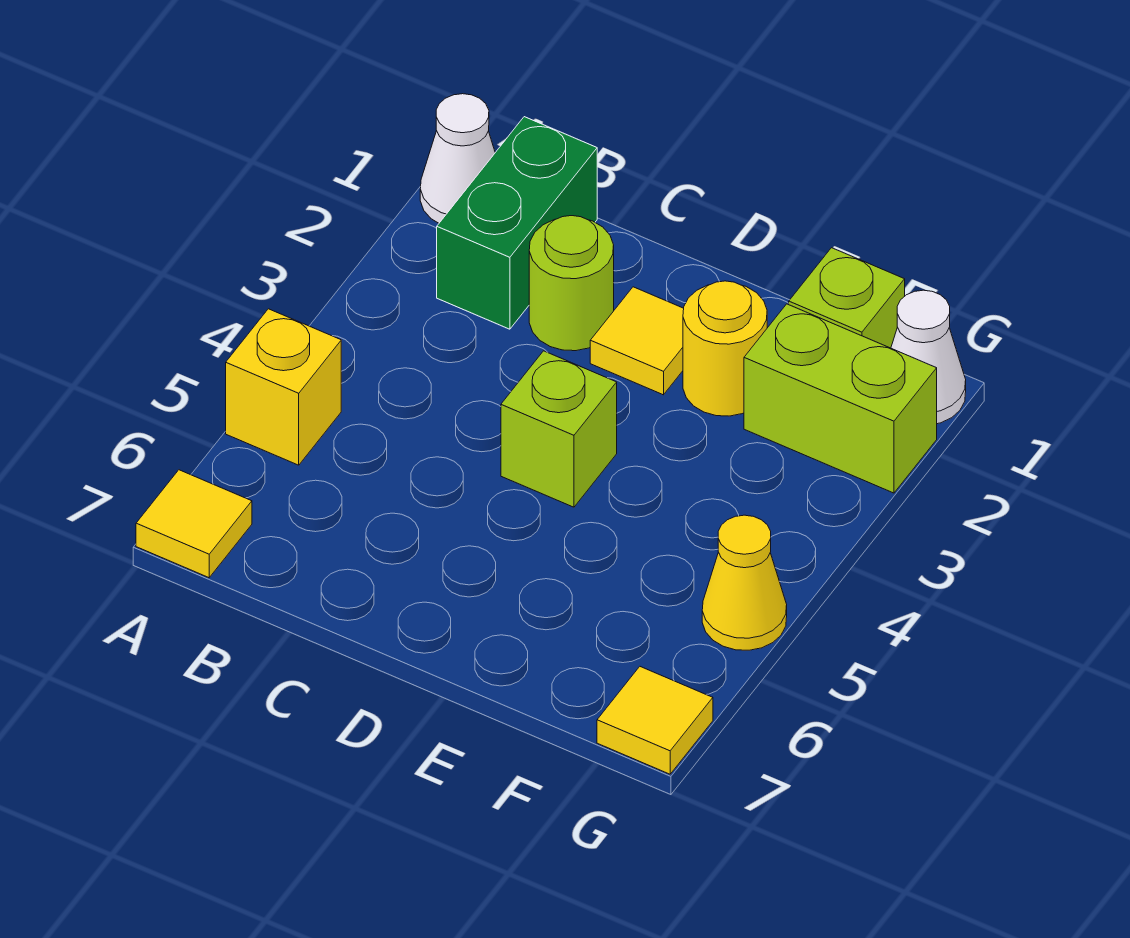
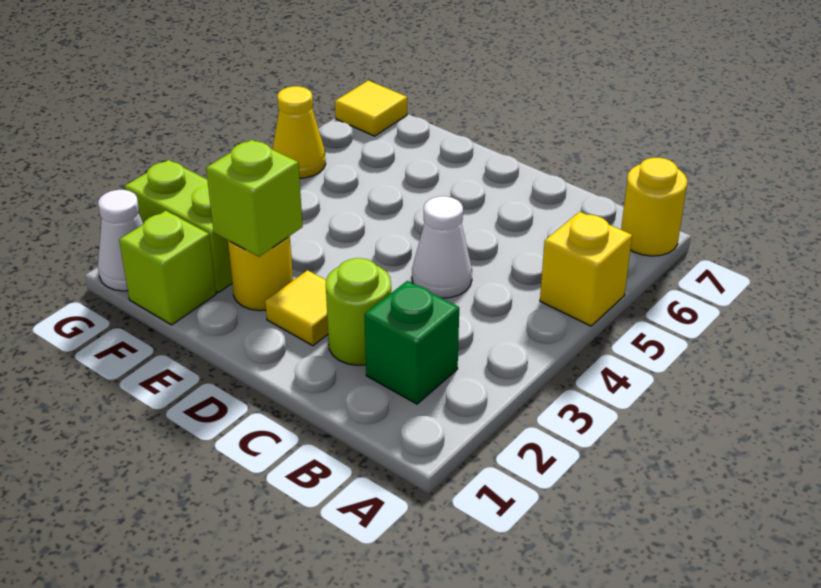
white 1x1 cone [420,94,495,223] -> white 1x1 cone moved to [412,196,472,298]
yellow 1x1 tile [136,470,252,578] -> yellow 1x1 round brick [621,158,687,256]
green 1x2 brick [437,117,597,329] -> green 1x1 brick [365,281,459,404]
lime 1x1 brick [501,351,617,507] -> lime 1x1 brick moved to [206,140,303,257]

